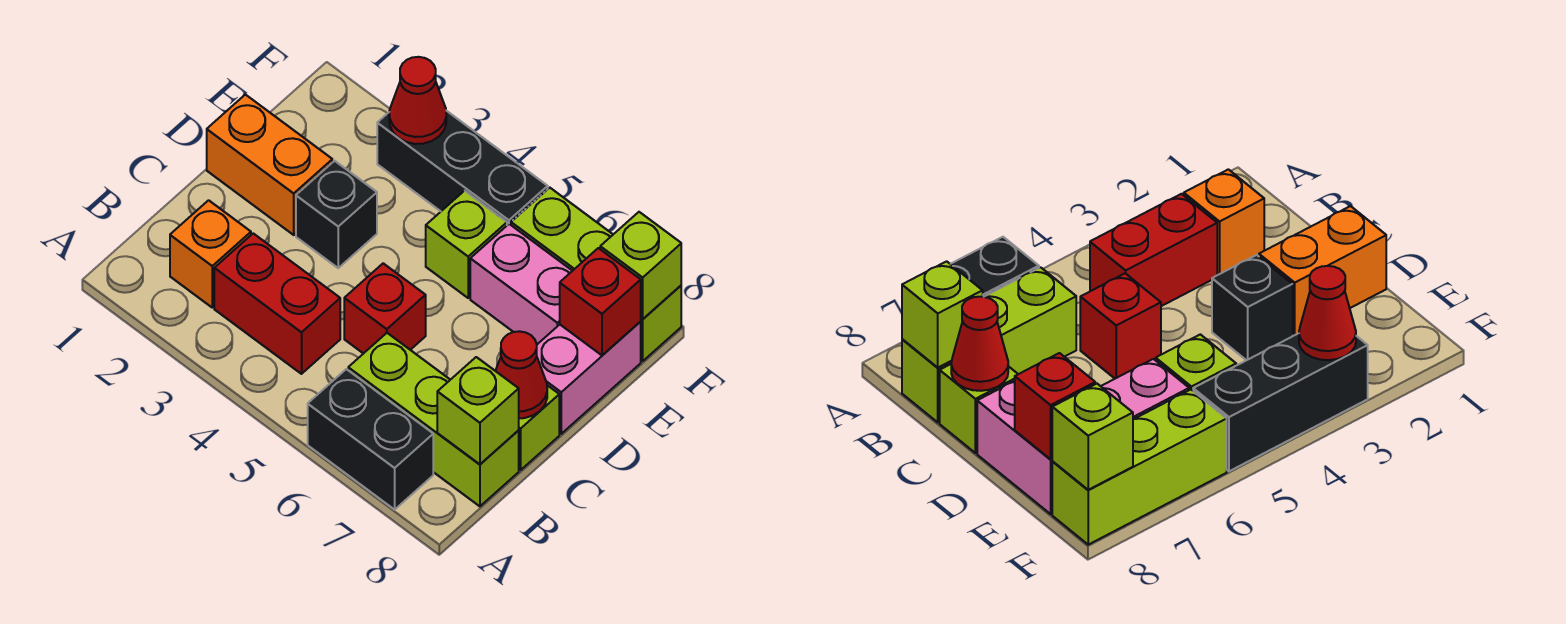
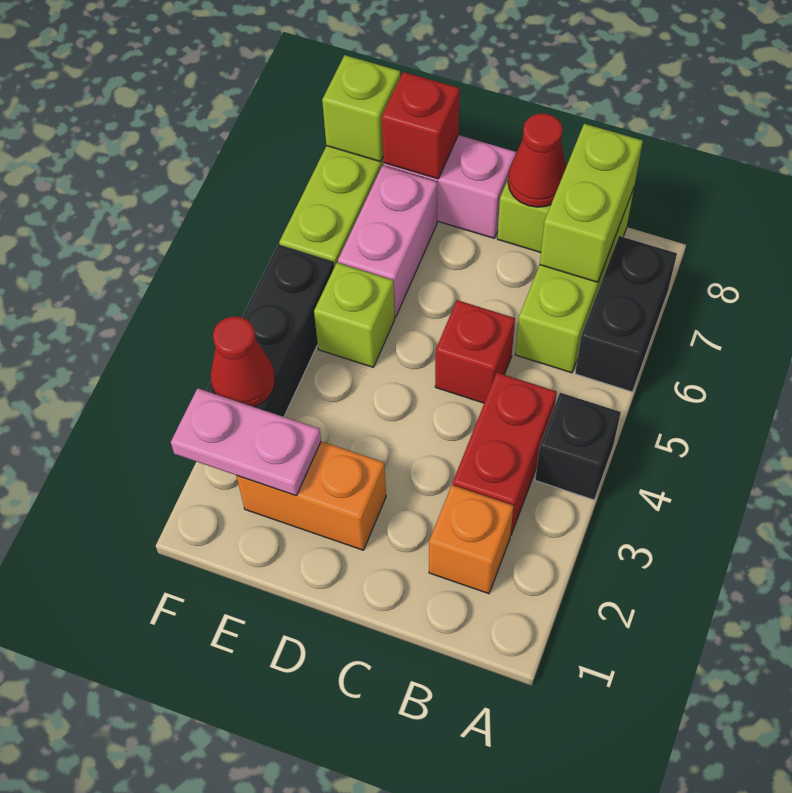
lime 1x1 brick [437,357,519,464] -> lime 1x2 brick [540,124,643,282]
orange 1x2 brick [207,95,332,235] -> orange 1x2 brick turned to [237,441,386,550]
black 1x1 brick [296,161,377,268] -> black 1x1 brick moved to [535,393,621,500]
none -> pink 1x2 plate [171,388,321,496]

